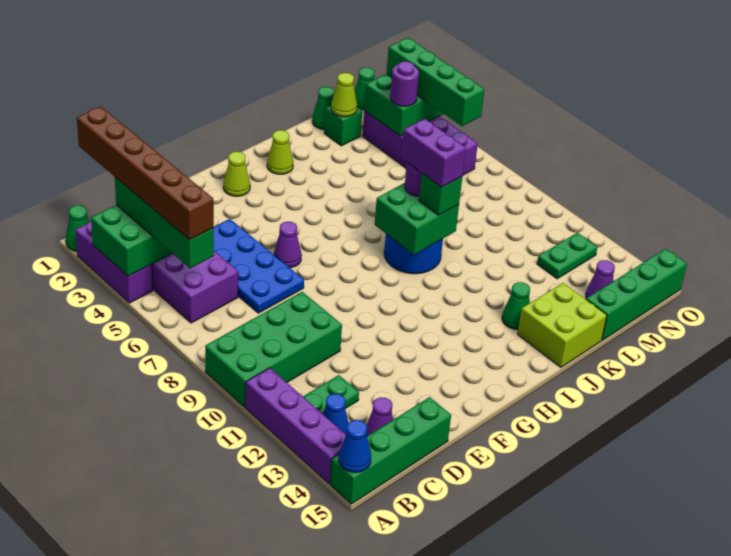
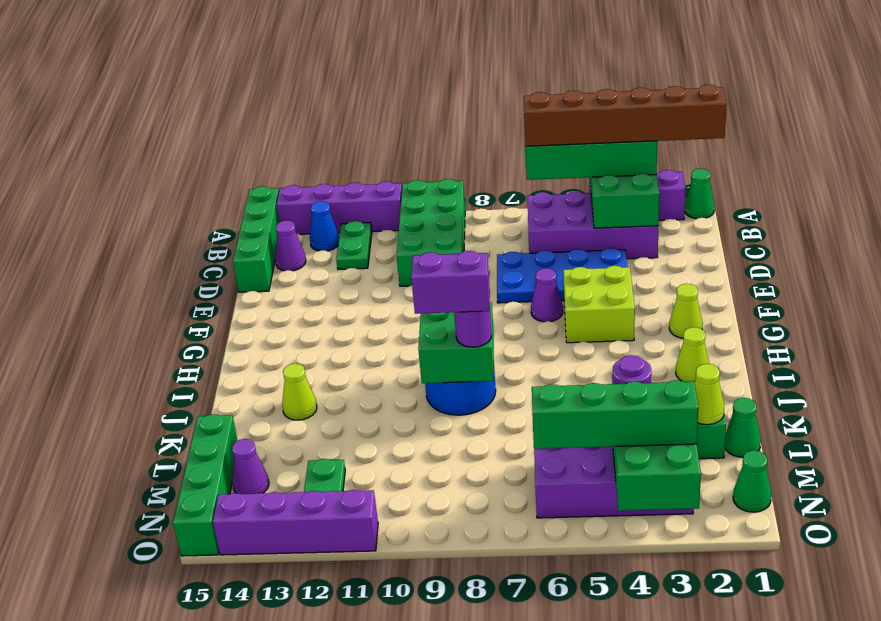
blue 1x1 cone [338,420,371,472] -> none
green 1x1 brick [419,174,462,215] -> none
green 1x1 cone [502,282,530,329] -> lime 1x1 cone [282,364,317,420]
lime 2x2 brick [518,283,607,367] -> lime 2x2 brick moved to [563,266,635,343]
none -> purple 1x4 brick [213,490,378,555]

